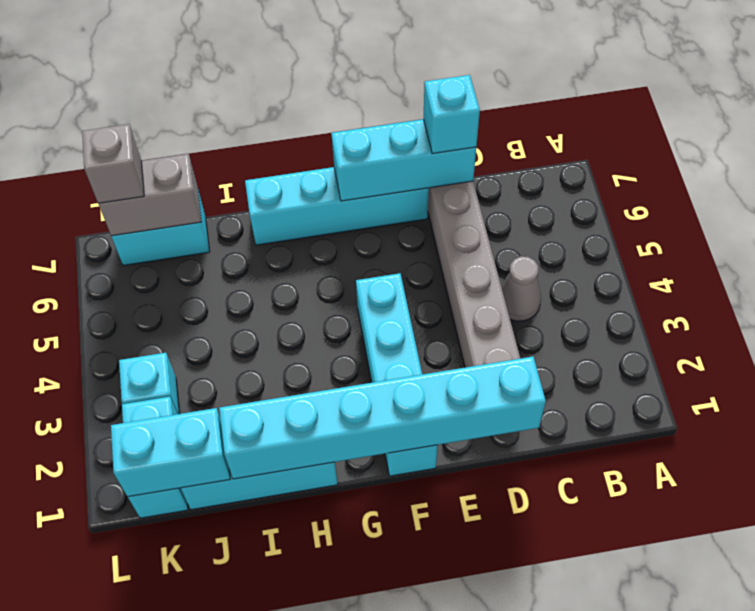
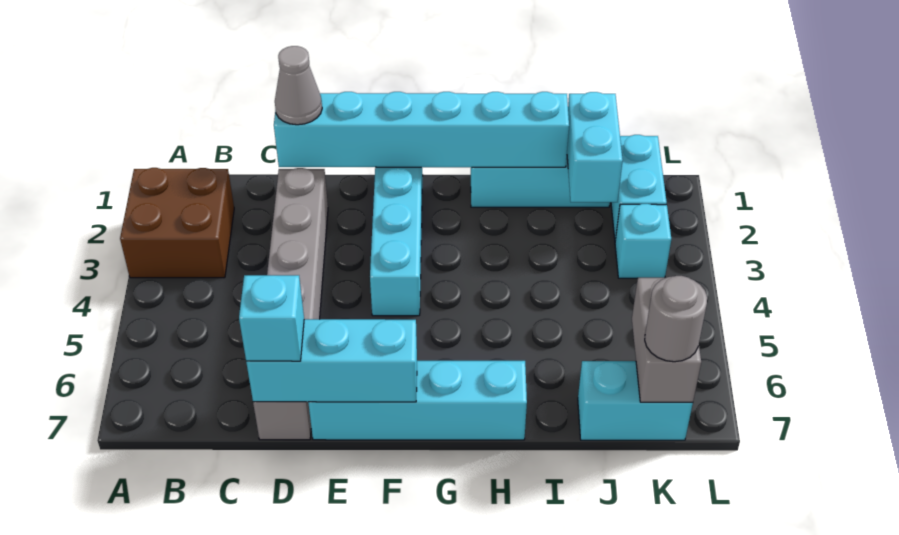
none -> brown 2x2 brick [120,168,234,278]
grey 1x1 cone [501,256,541,321] -> grey 1x1 cone moved to [275,46,322,125]
cyan 1x2 brick [111,408,230,497] -> cyan 1x2 brick turned to [567,92,623,202]
grey 1x2 brick [99,154,201,236] -> grey 1x2 brick turned to [632,278,701,402]
grey 1x1 brick [82,124,144,204] -> grey 1x1 round brick [645,276,707,362]

